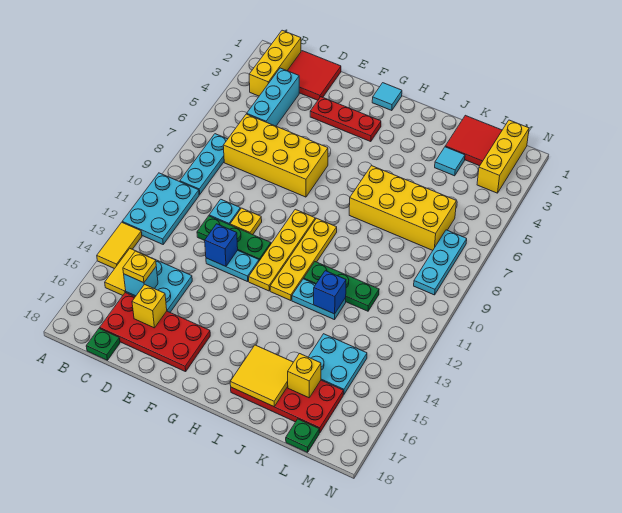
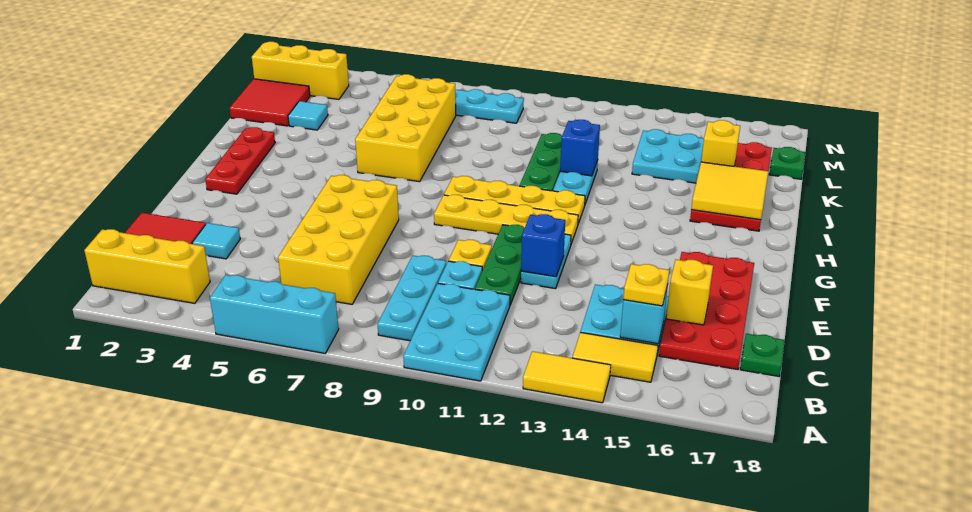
cyan 2x3 plate [122,173,199,244] -> cyan 2x3 plate turned to [403,284,510,381]
cyan 1x3 plate [180,134,227,195] -> cyan 1x3 plate turned to [378,256,446,341]
cyan 1x3 brick [247,68,299,126] -> cyan 1x3 brick moved to [210,275,339,353]
red 1x3 plate [310,97,381,141] -> red 1x3 plate moved to [205,127,275,194]
cyan 1x1 tile [372,83,402,111] -> cyan 1x1 tile moved to [192,223,240,259]

